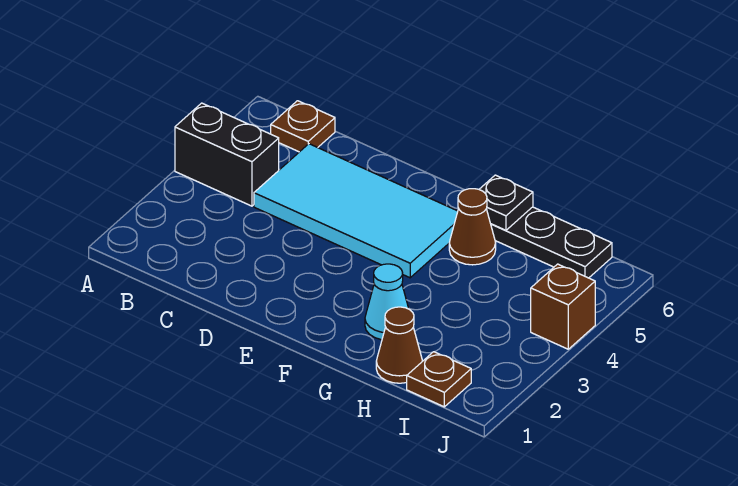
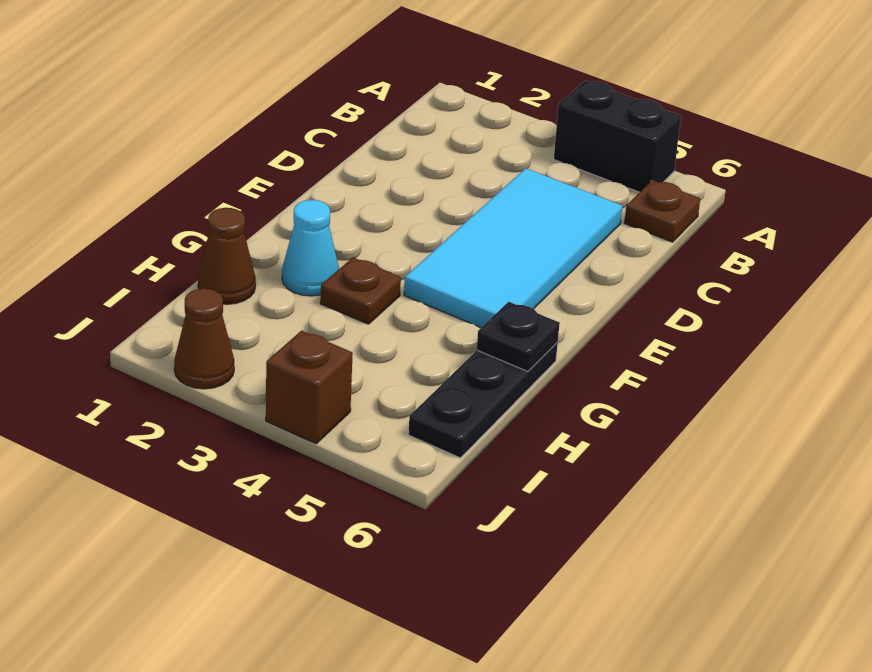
black 1x2 brick [175,103,279,206] -> black 1x2 brick turned to [554,81,681,192]
brown 1x1 cone [449,189,496,265] -> brown 1x1 cone moved to [174,289,234,389]
brown 1x1 plate [407,352,471,407] -> brown 1x1 plate moved to [320,258,401,324]

